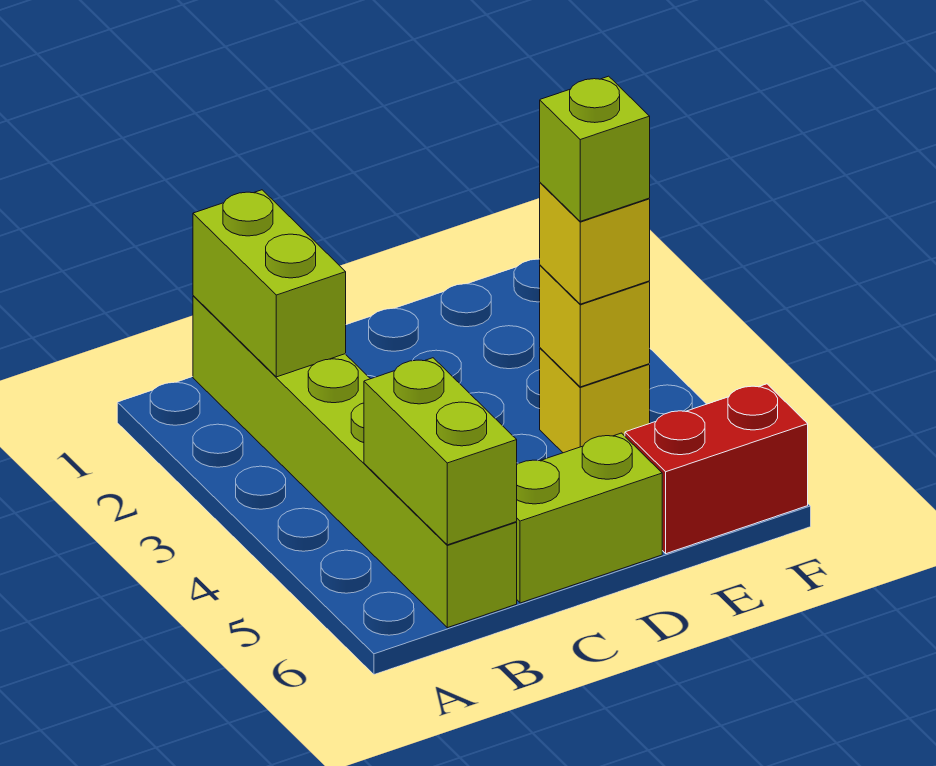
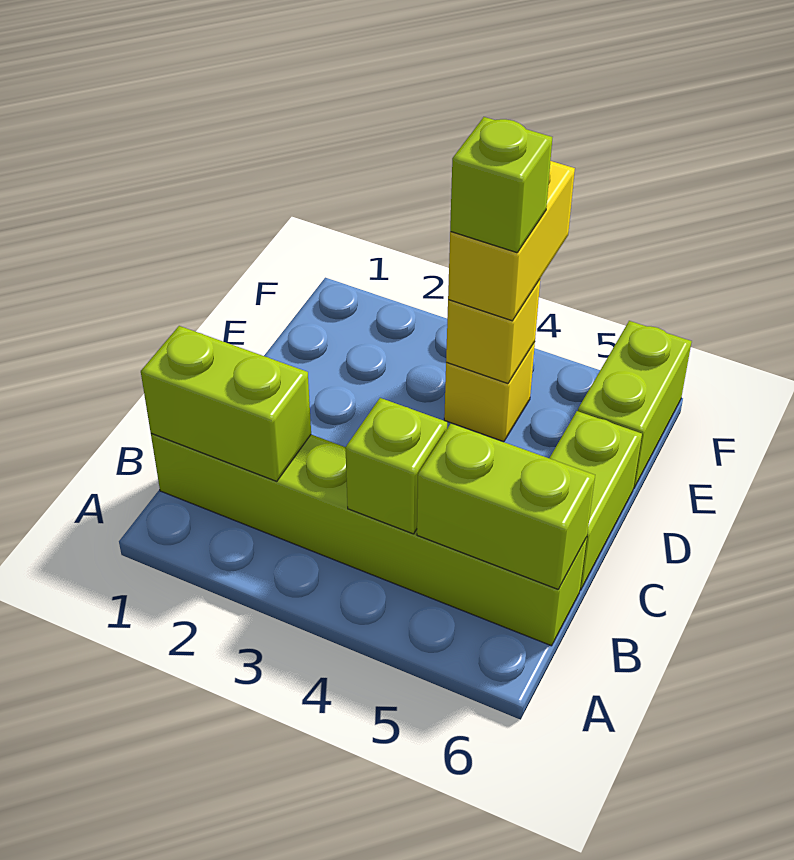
none -> lime 1x1 brick [345,398,447,534]
yellow 1x1 brick [540,183,650,304] -> yellow 1x2 brick [448,161,575,321]
red 1x2 brick [625,384,808,554] -> lime 1x2 brick [578,321,692,488]

